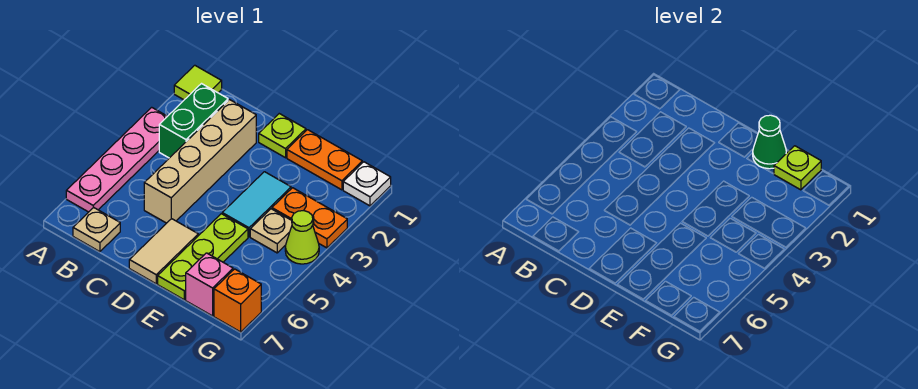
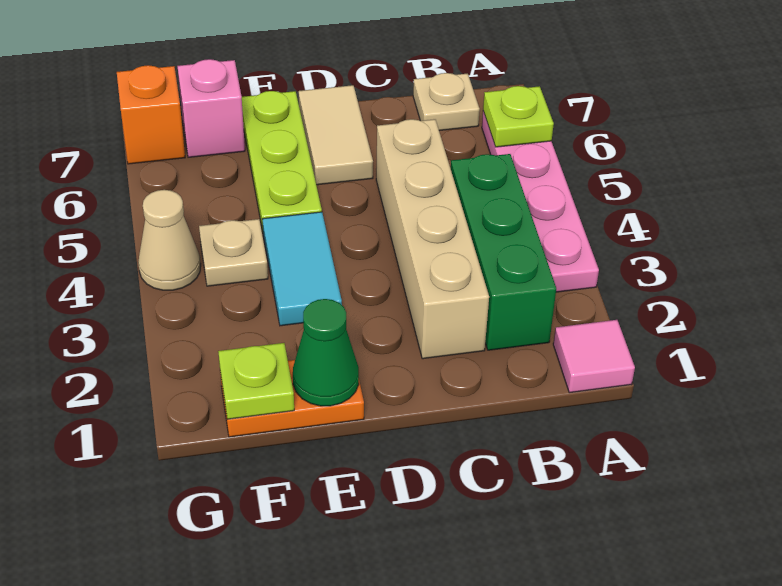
lime 1x1 tile [174,65,222,100] -> pink 1x1 tile [553,320,635,393]
green 1x2 brick [159,84,228,158] -> green 1x3 brick [451,154,556,350]
lime 1x1 plate [259,114,306,158] -> lime 1x1 plate moved to [483,86,554,147]
orange 1x2 plate [272,188,347,248] -> none
white 1x1 plate [343,162,391,206] -> none
lime 1x1 cone [285,211,319,264] -> tan 1x1 cone [138,190,201,290]

